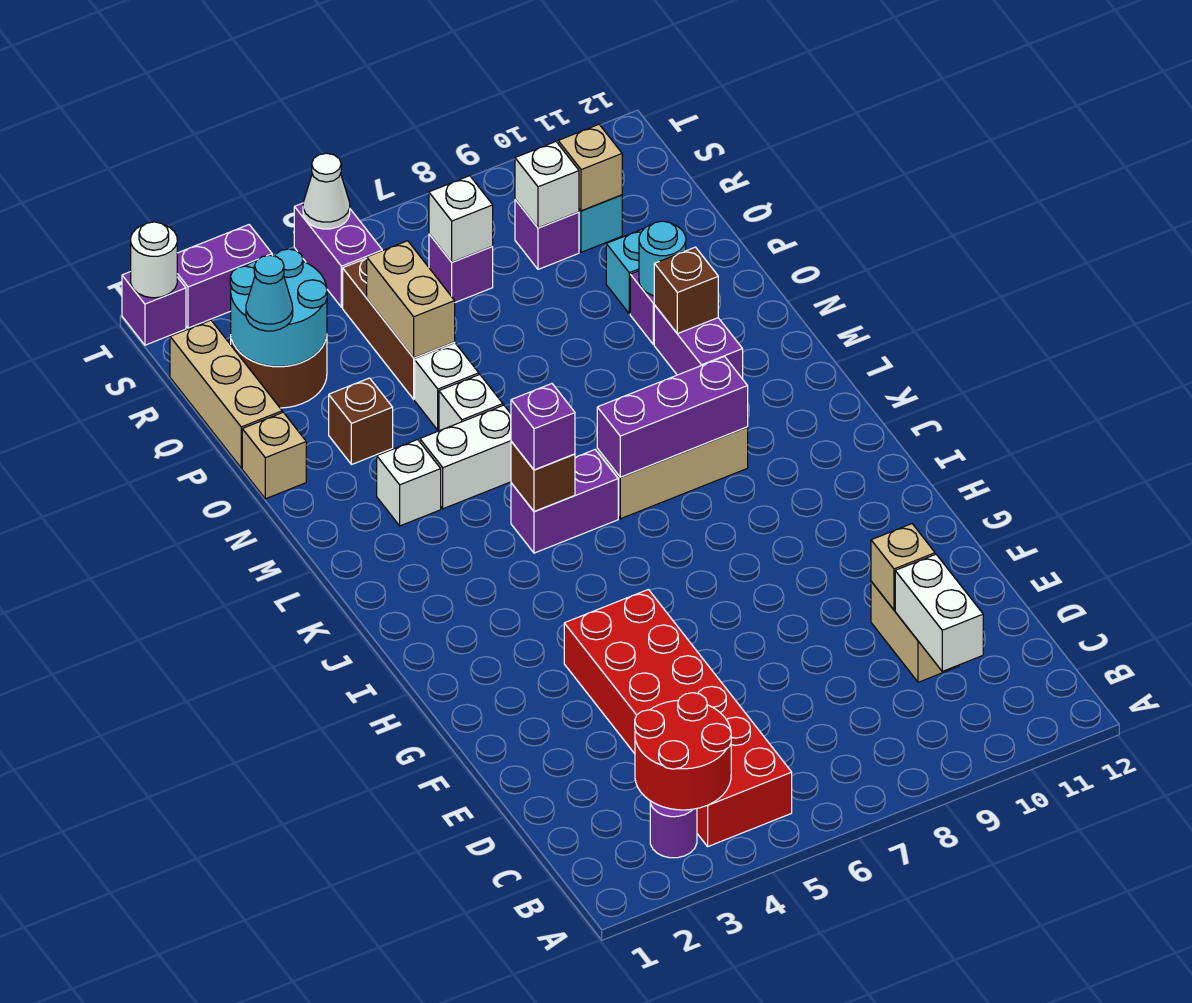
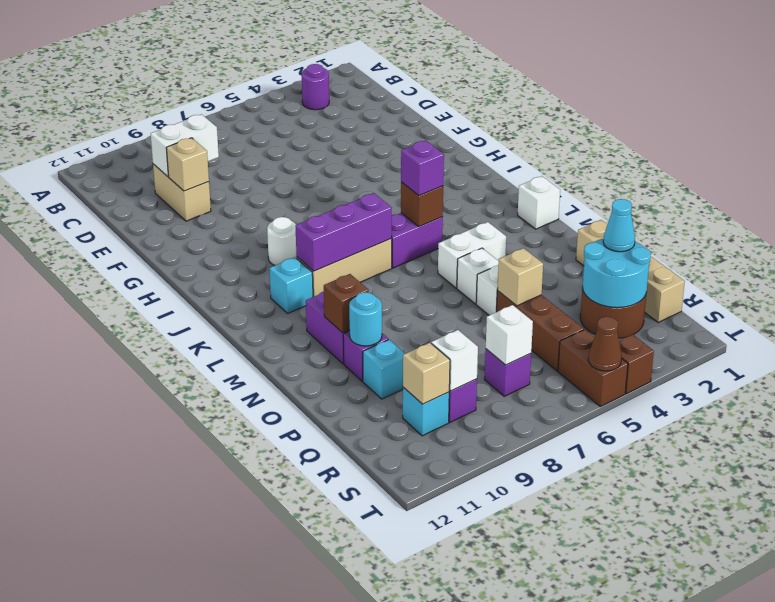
red 2x2 round brick [635,693,731,810] -> none
red 2x6 brick [564,590,792,846] -> none
white 1x2 brick [895,554,983,671] -> white 1x2 brick turned to [151,114,219,177]
none -> cyan 1x1 brick [270,257,313,313]
white 1x1 brick [377,439,441,526] -> white 1x1 brick moved to [518,176,560,229]
brown 1x1 brick [329,378,393,465] -> brown 1x1 brick moved to [619,334,654,394]
tan 1x2 brick [367,241,455,358] -> tan 1x1 brick [497,248,543,306]
purple 1x2 brick [294,203,382,307] -> brown 1x2 brick [558,330,628,407]
purple 1x1 brick [122,272,186,345] -> none
white 1x1 round brick [131,222,177,298] -> white 1x1 round brick moved to [267,217,297,266]
purple 1x2 brick [177,225,272,328] -> none
white 1x1 cone [303,153,350,229] -> brown 1x1 cone [589,317,622,371]

